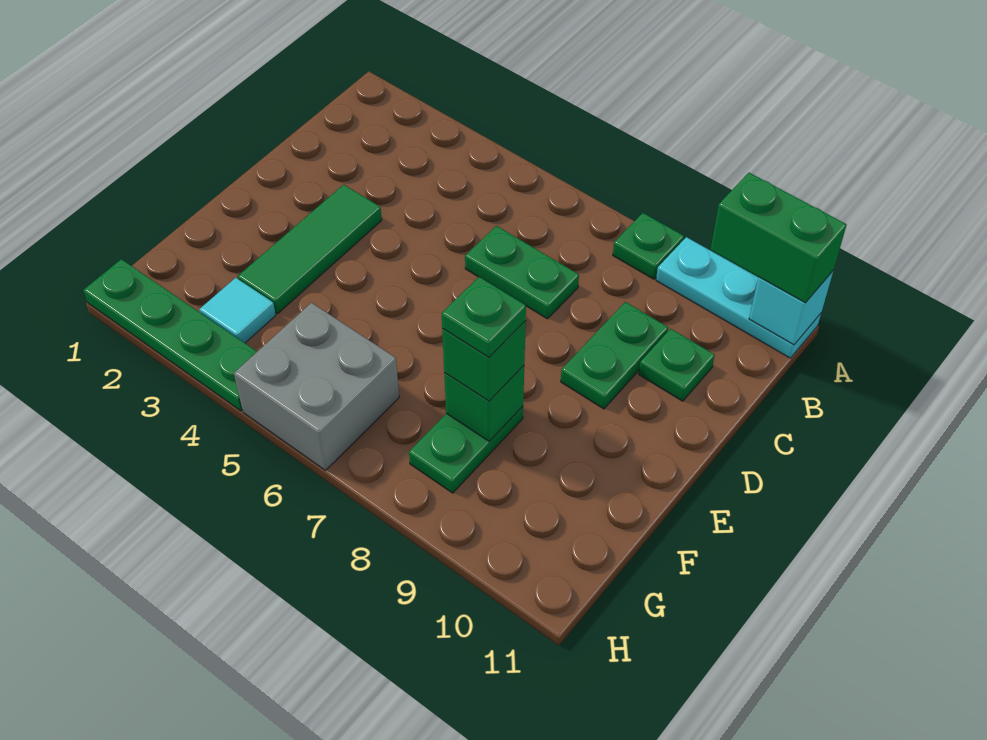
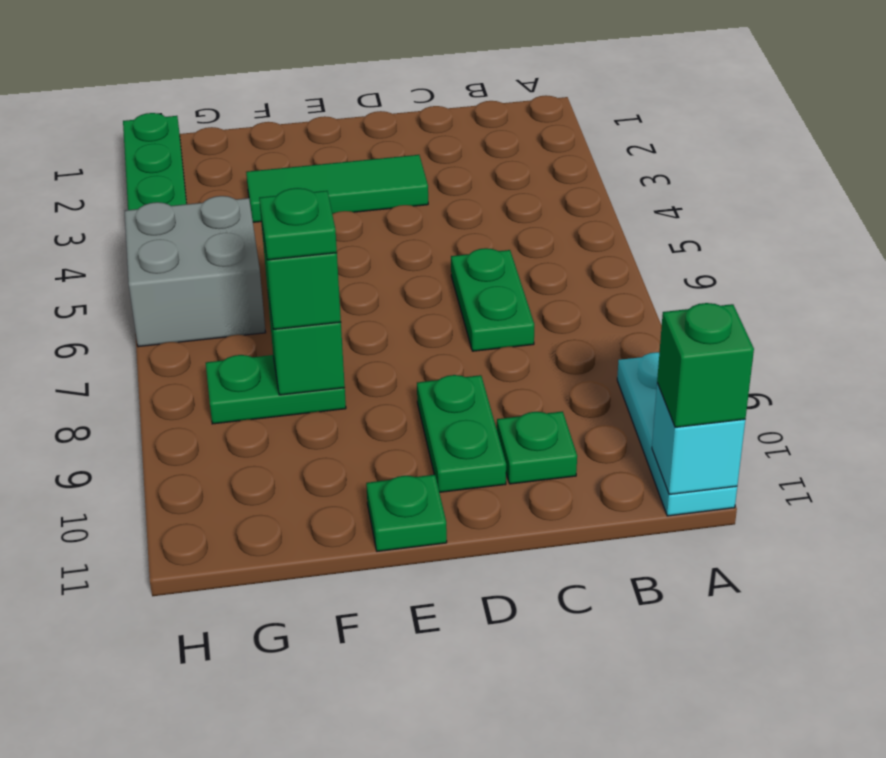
green 1x1 plate [613,213,684,279] -> green 1x1 plate moved to [366,475,447,551]
green 1x2 brick [711,173,847,303] -> green 1x1 brick [657,303,754,427]
green 1x2 plate [561,302,668,409] -> green 1x2 plate turned to [417,375,506,492]
cyan 1x1 tile [199,278,276,343] -> none

